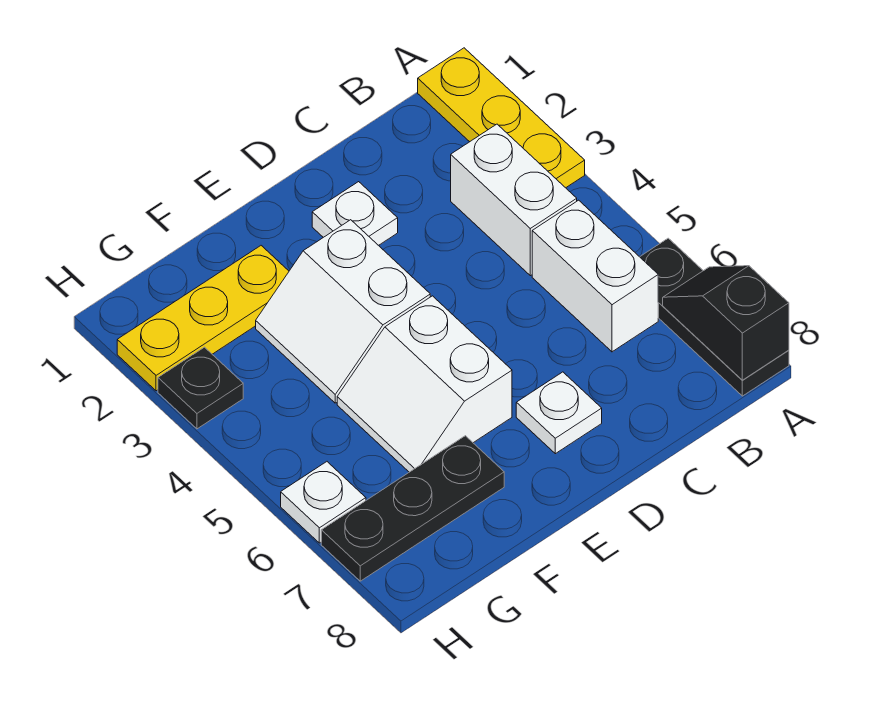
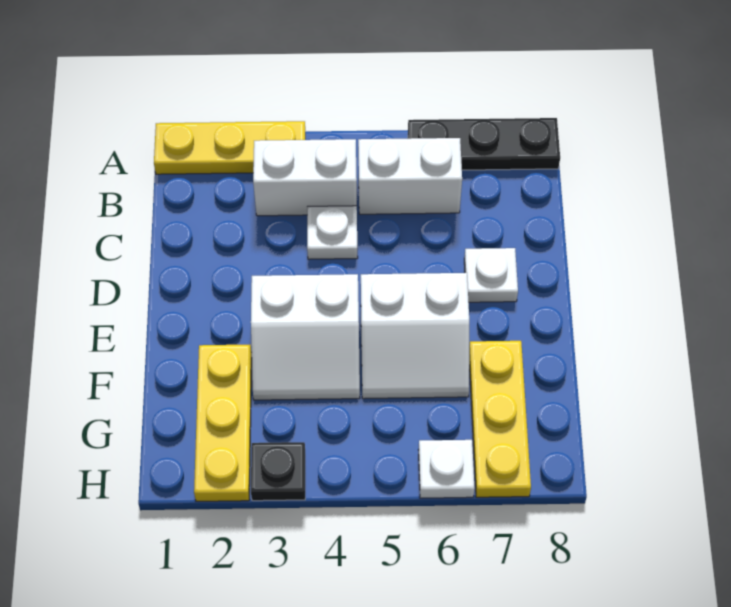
black 1x2 slope [663,266,789,380] -> none
white 1x1 plate [312,182,398,245] -> white 1x1 plate moved to [307,206,358,259]
black 1x3 plate [321,436,504,581] -> yellow 1x3 plate [469,341,531,497]

